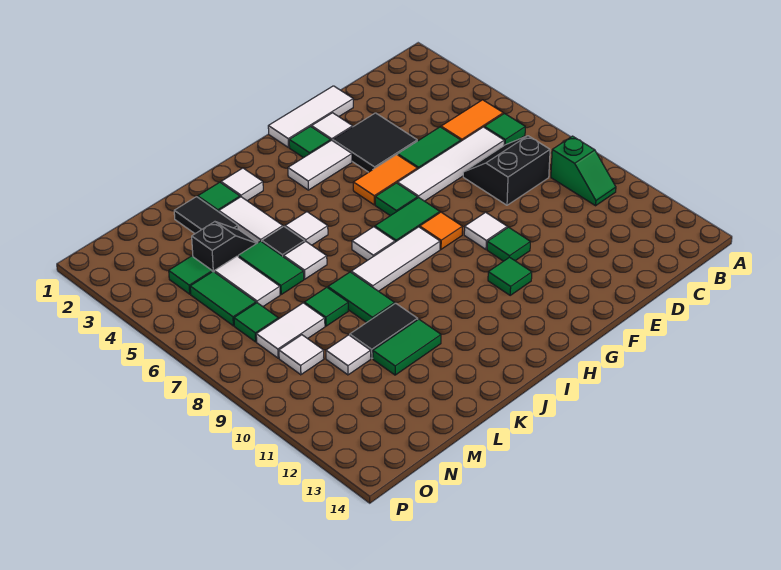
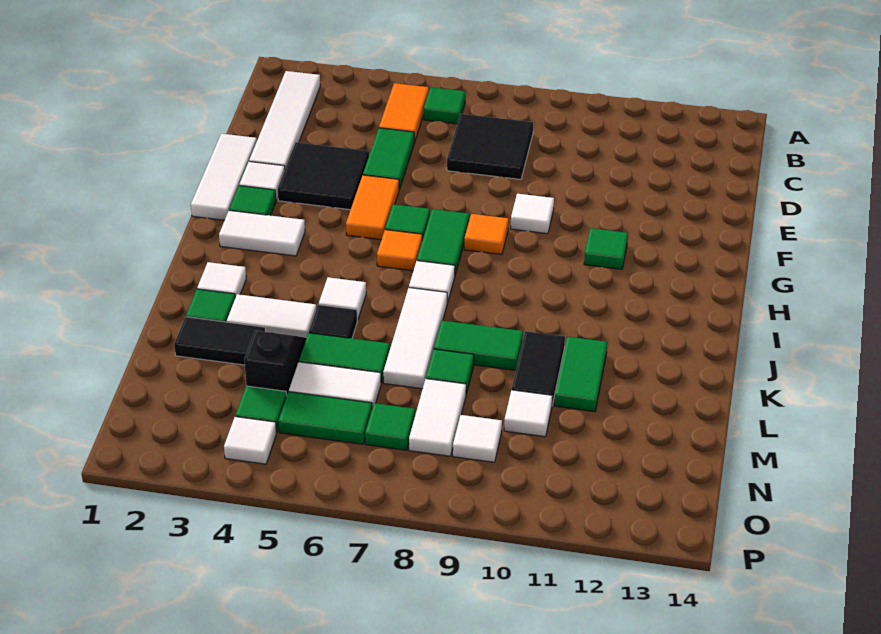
green 1x2 slope [551,136,616,206] -> none
white 1x4 tile [398,127,504,201] -> white 1x4 tile moved to [249,71,320,168]
black 2x2 slope [463,136,550,205] -> black 2x2 tile [447,114,533,179]
green 1x1 tile [487,227,530,261] -> none
white 1x2 tile [288,140,352,190] -> white 1x2 tile turned to [219,211,305,256]
none -> orange 1x1 tile [377,230,422,271]
white 1x3 tile [351,227,440,291] -> white 1x3 tile moved to [383,288,447,389]
white 1x1 tile [284,241,327,279] -> white 1x1 tile moved to [224,417,277,464]

